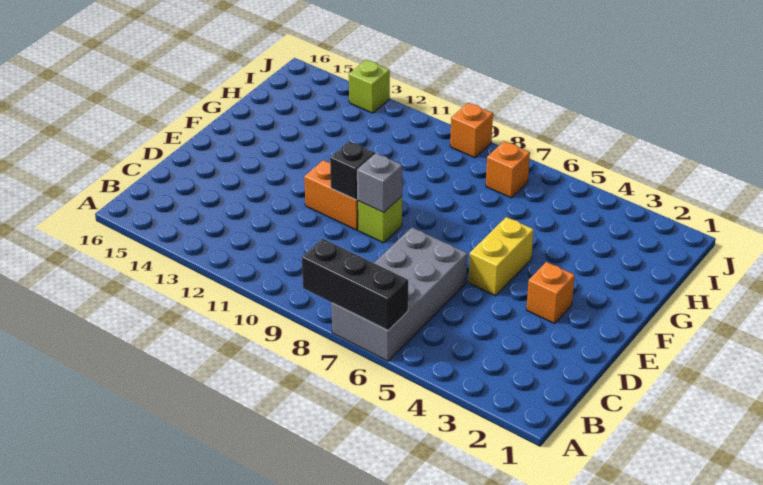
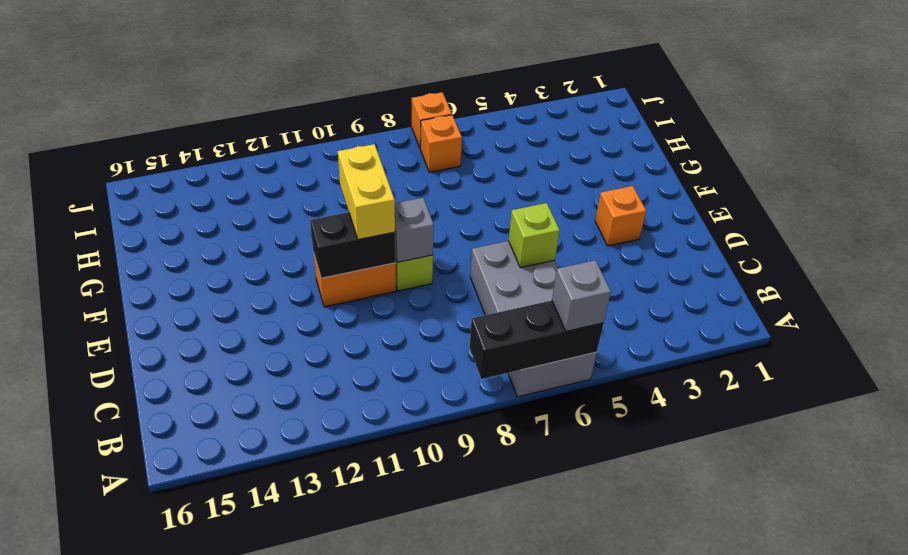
none -> grey 1x1 brick [552,260,611,331]
yellow 1x2 brick [468,217,534,296] -> yellow 1x2 brick moved to [338,144,395,239]
black 1x1 brick [330,141,375,200] -> black 1x2 brick [310,212,396,278]
orange 1x1 brick [450,103,493,158] -> orange 1x1 brick moved to [412,92,452,148]
lime 1x1 brick [349,60,390,113] -> lime 1x1 brick moved to [509,203,560,268]

